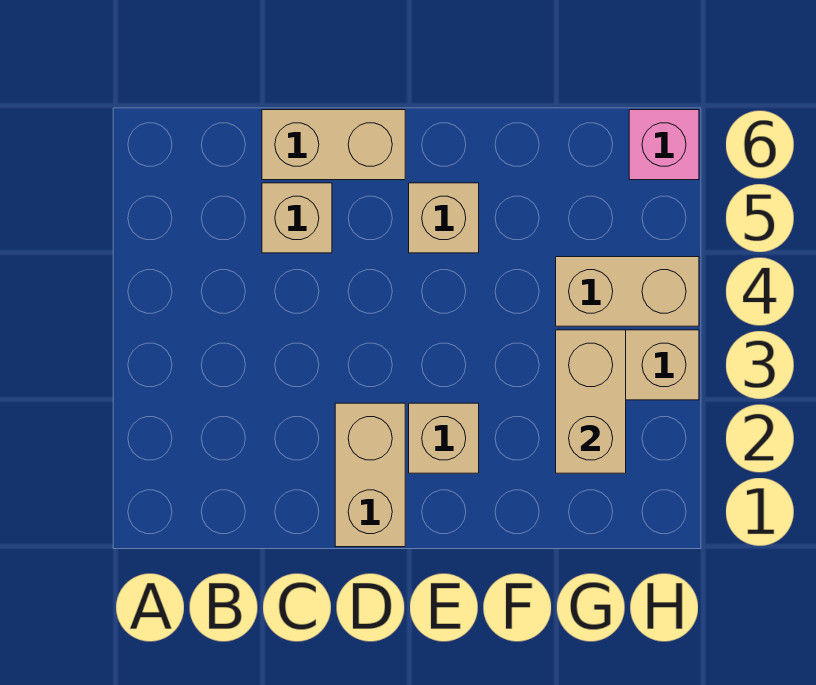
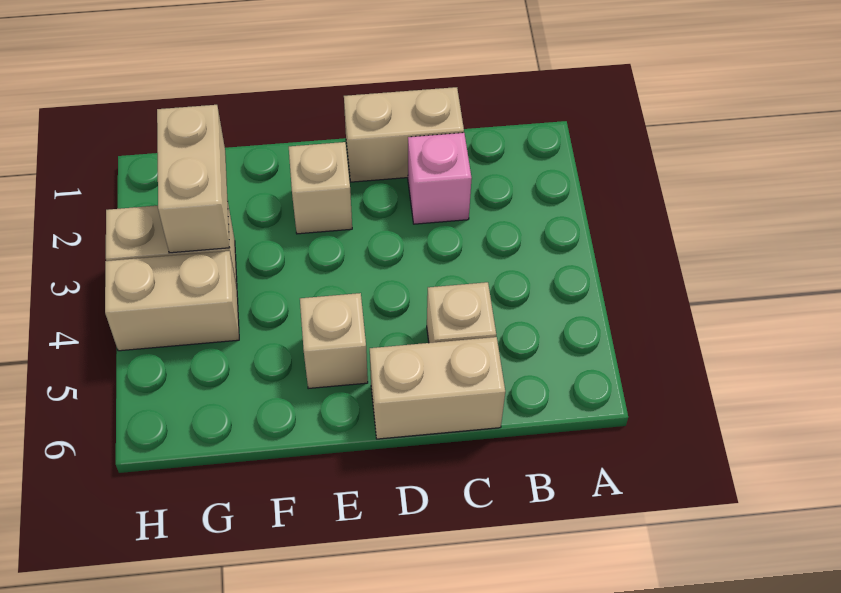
tan 1x2 brick [335,403,405,547] -> tan 1x2 brick turned to [344,87,464,182]
pink 1x1 brick [629,110,699,180] -> pink 1x1 brick moved to [408,133,472,224]

